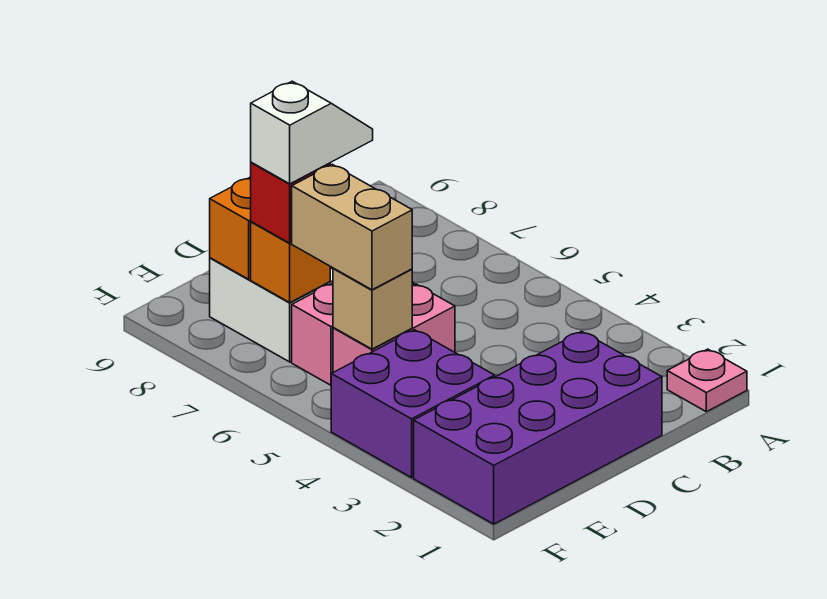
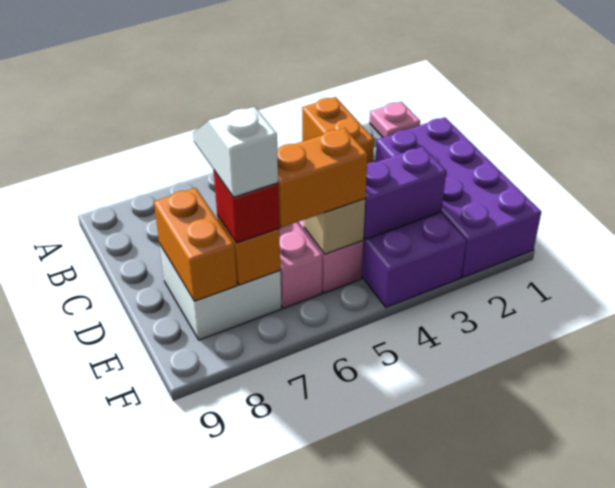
none -> orange 1x2 brick [302,97,374,164]
none -> purple 1x2 brick [363,147,446,239]
tan 1x2 brick [292,164,412,290] -> orange 1x2 brick [277,128,368,227]

